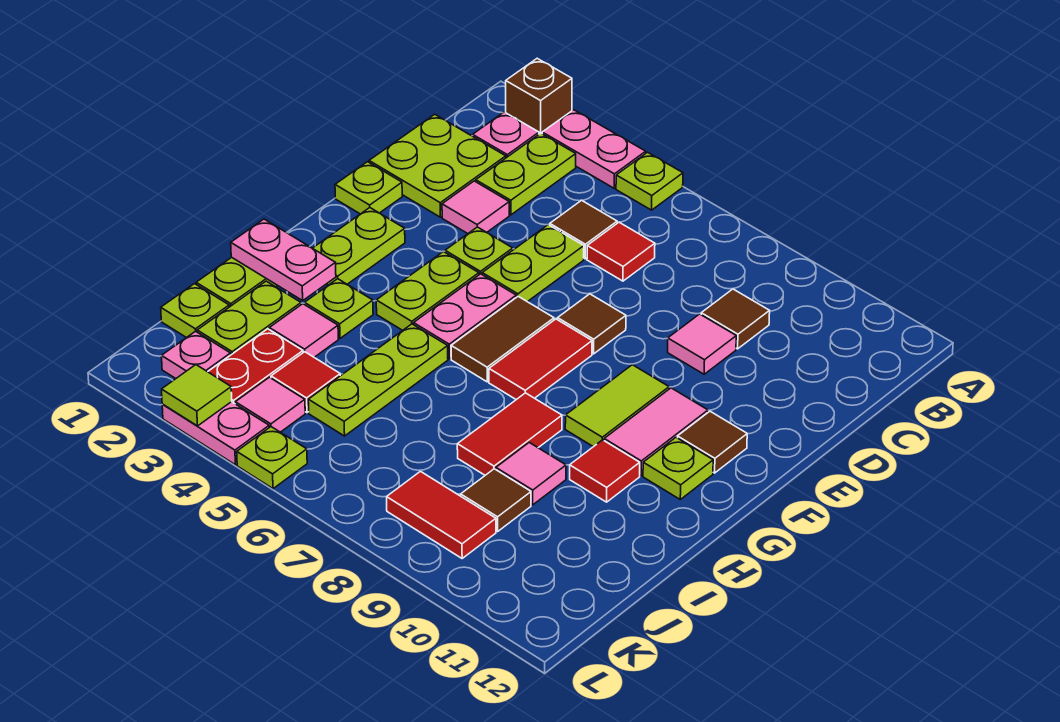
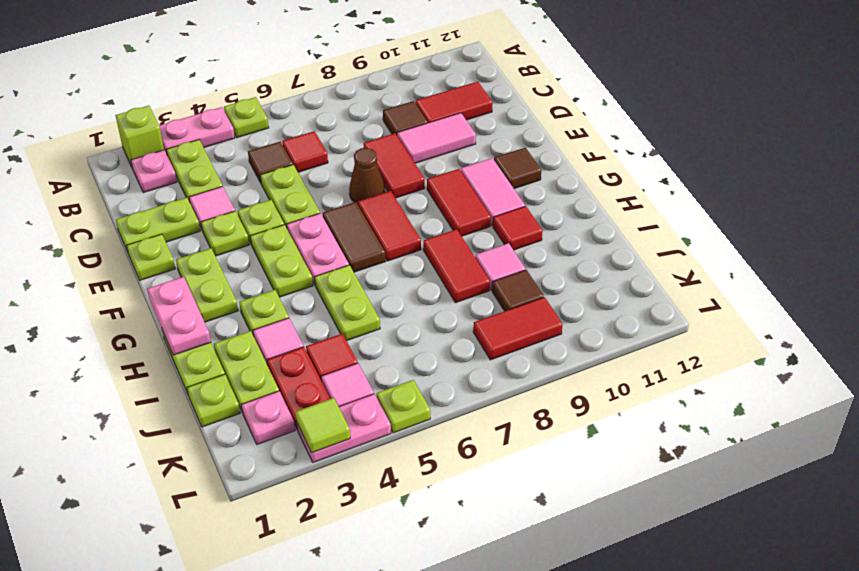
brown 1x1 brick [505,58,572,134] -> lime 1x1 brick [115,106,164,169]
lime 2x2 plate [369,114,506,217] -> lime 1x2 plate [116,198,200,252]
none -> red 1x2 tile [415,82,493,123]
none -> red 1x2 tile [364,133,425,198]
pink 1x1 tile [668,314,736,374] -> pink 1x2 tile [397,113,476,163]
brown 1x1 tile [558,294,626,354] -> brown 1x1 cone [349,148,385,204]
lime 1x2 tile [565,365,669,447] -> red 1x2 tile [427,169,491,236]
lime 1x1 plate [643,438,713,499] -> lime 1x1 plate moved to [201,211,249,256]
pink 1x2 plate [231,219,336,300] -> pink 1x2 plate turned to [147,277,211,355]
lime 1x3 plate [308,324,448,436] -> lime 1x2 plate [315,265,380,341]

